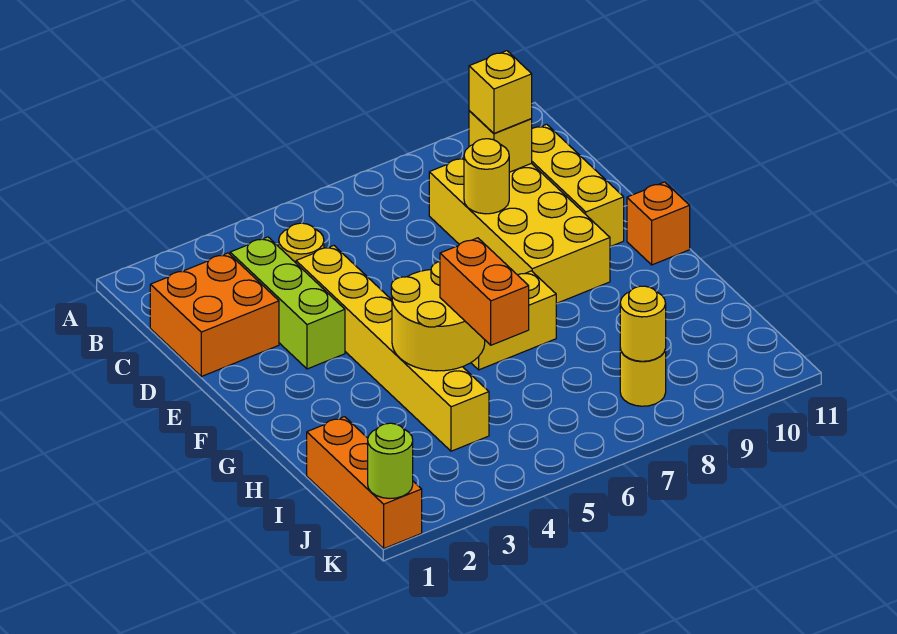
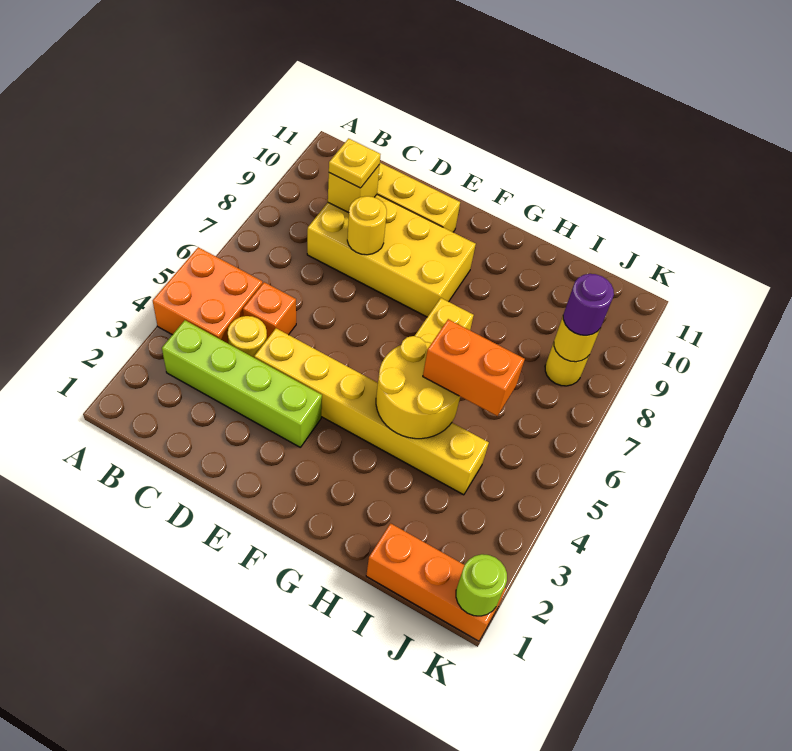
orange 2x2 brick [150,253,279,376] -> orange 2x2 brick moved to [153,247,263,344]
lime 1x3 brick [230,237,345,369] -> lime 1x4 brick [162,320,322,448]
yellow 1x1 brick [469,51,532,133] -> yellow 1x1 plate [329,138,381,188]
orange 1x1 brick [627,182,690,265] -> orange 1x1 brick moved to [243,282,296,339]
none -> purple 1x1 round brick [563,274,614,335]

